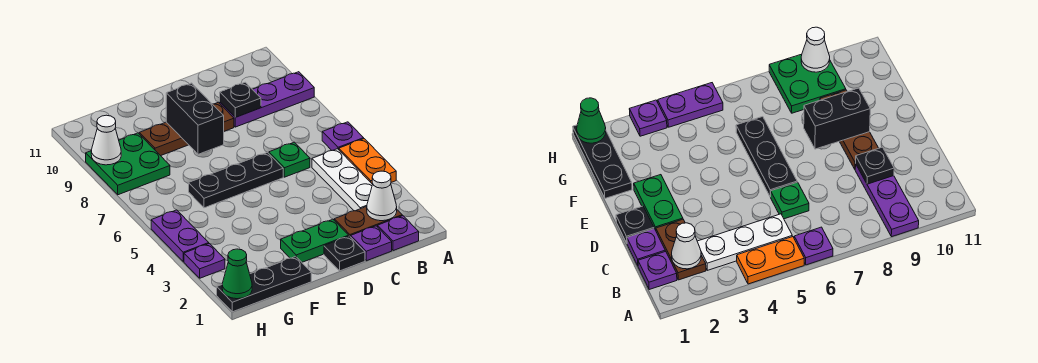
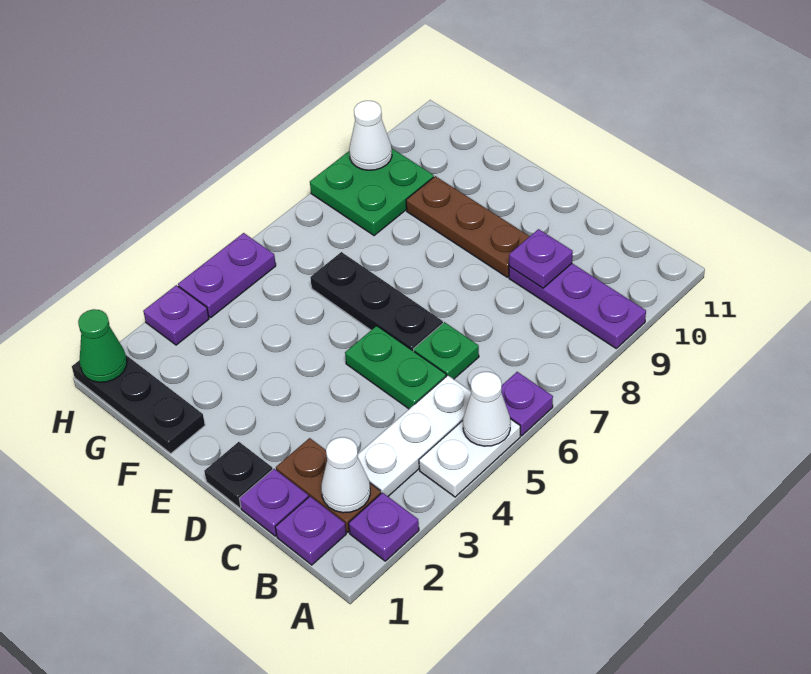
none -> purple 1x1 plate [349,492,419,561]
orange 1x2 plate [339,139,396,184] -> white 1x2 plate [419,419,520,497]
none -> white 1x1 cone [463,372,511,446]
black 1x1 plate [220,82,261,117] -> purple 1x1 plate [509,229,573,288]
green 1x2 plate [281,219,349,262] -> green 1x2 plate moved to [345,326,446,409]
black 1x2 brick [166,83,224,154] -> none

